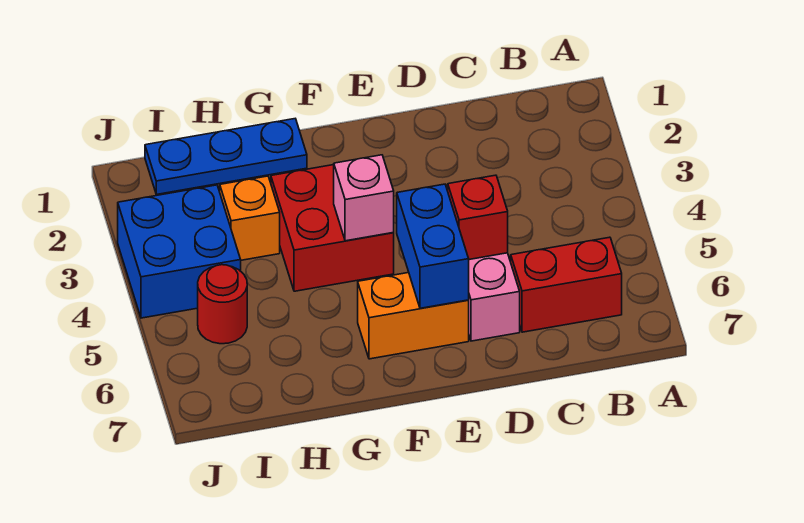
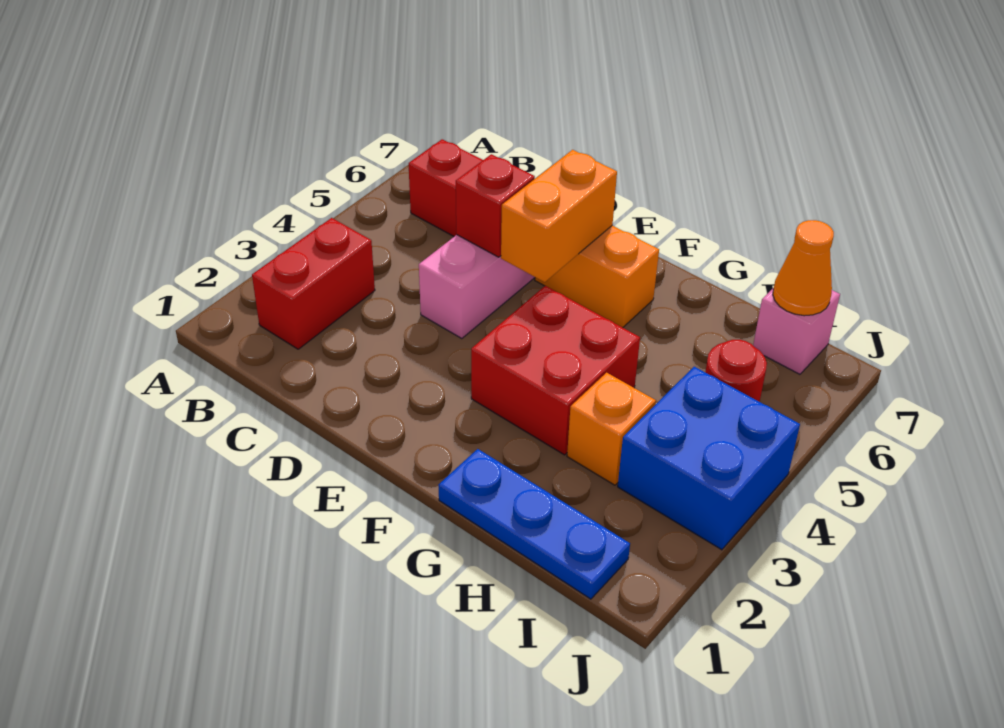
none -> red 1x2 brick [252,218,375,349]
blue 1x2 brick [397,184,469,308] -> orange 1x2 brick [501,150,617,282]
pink 1x1 brick [334,155,394,241] -> pink 1x1 brick moved to [753,288,840,374]
none -> orange 1x1 cone [773,220,834,316]

